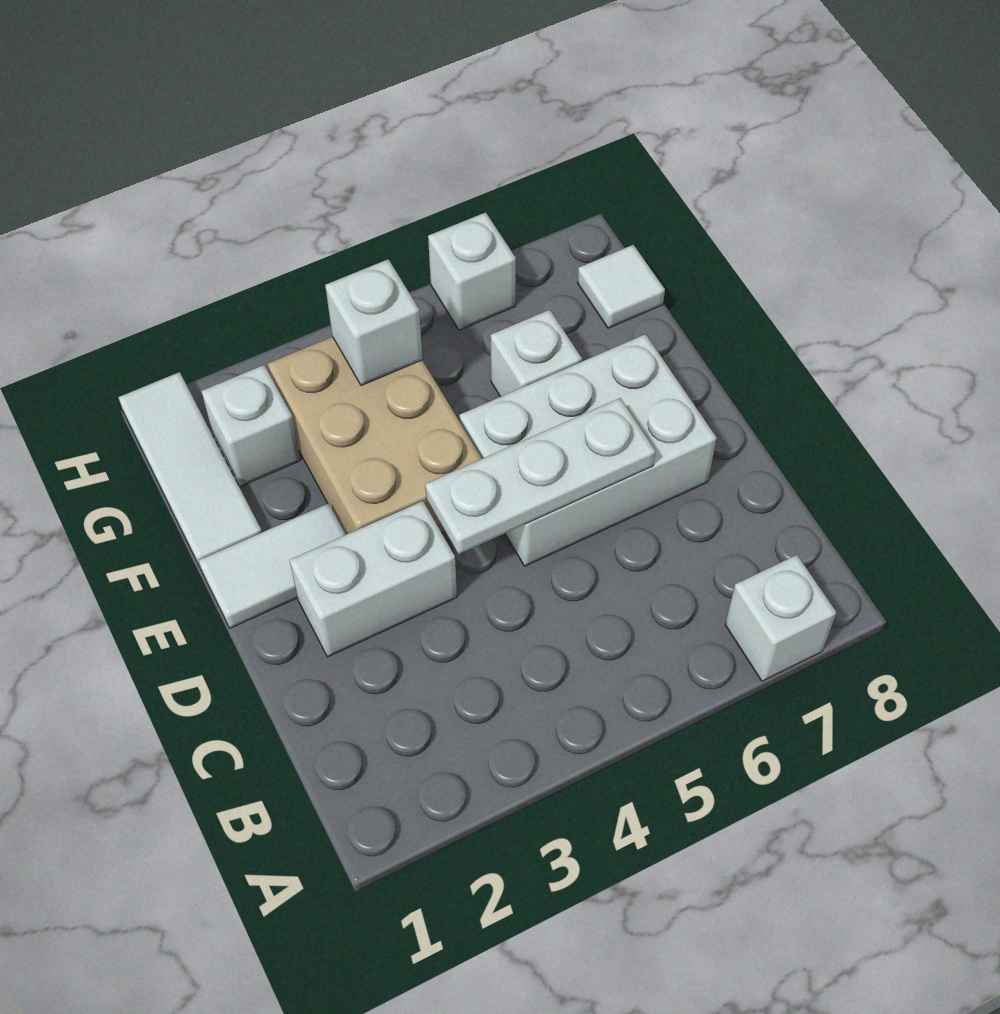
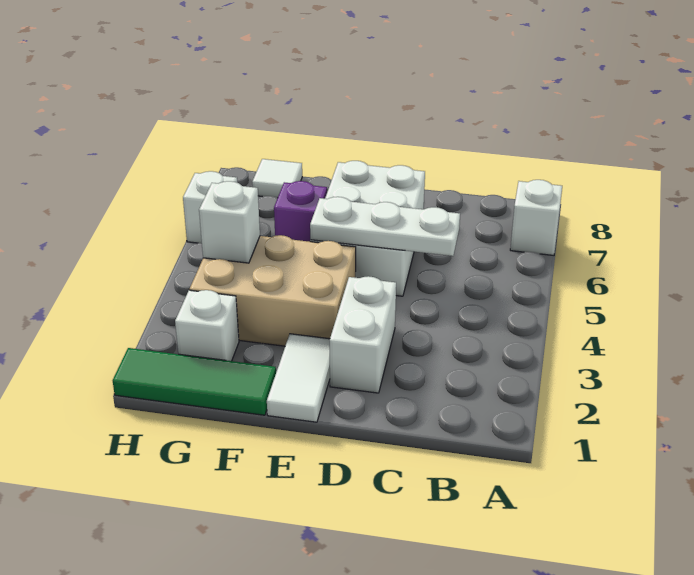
white 1x3 plate [425,398,655,554] -> white 1x3 plate turned to [310,197,460,256]
white 1x3 tile [118,372,262,571] -> green 1x3 tile [113,348,276,415]
white 1x1 brick [491,310,582,397] -> purple 1x1 brick [274,181,327,242]

